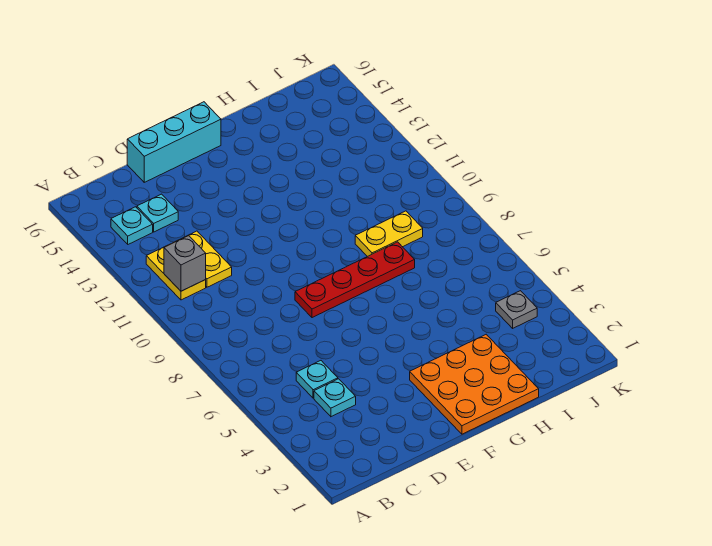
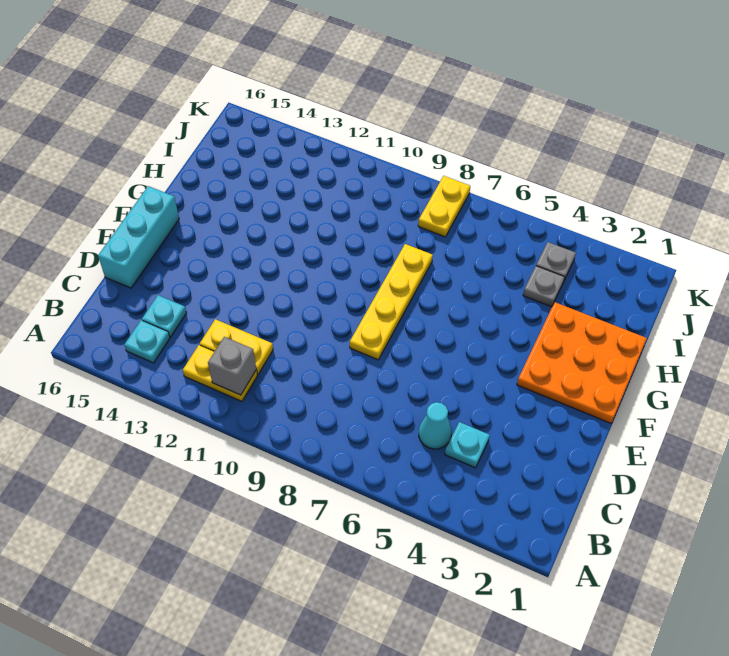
cyan 1x1 plate [296,361,338,398] -> cyan 1x1 cone [419,402,452,449]
red 1x4 plate [295,242,415,318] -> yellow 1x4 plate [350,244,433,360]
yellow 1x2 plate [355,211,423,257] -> yellow 1x2 plate moved to [418,176,470,237]
none -> grey 1x1 plate [523,266,564,307]

